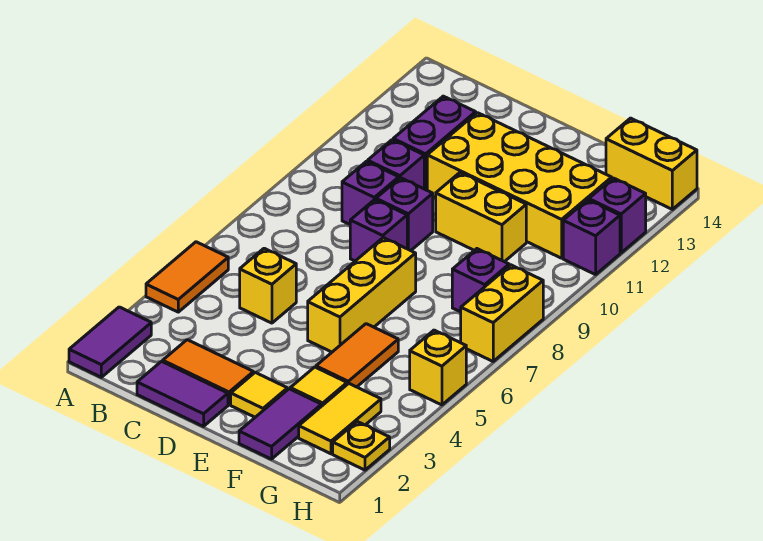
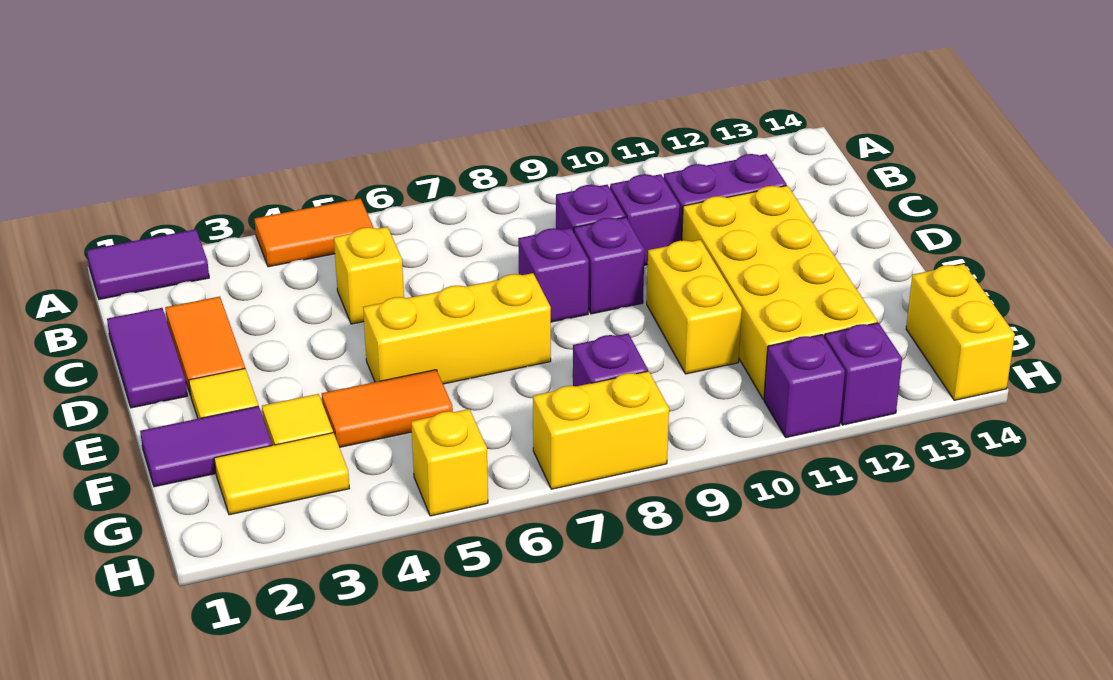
yellow 1x1 plate [333,422,390,470] -> none

